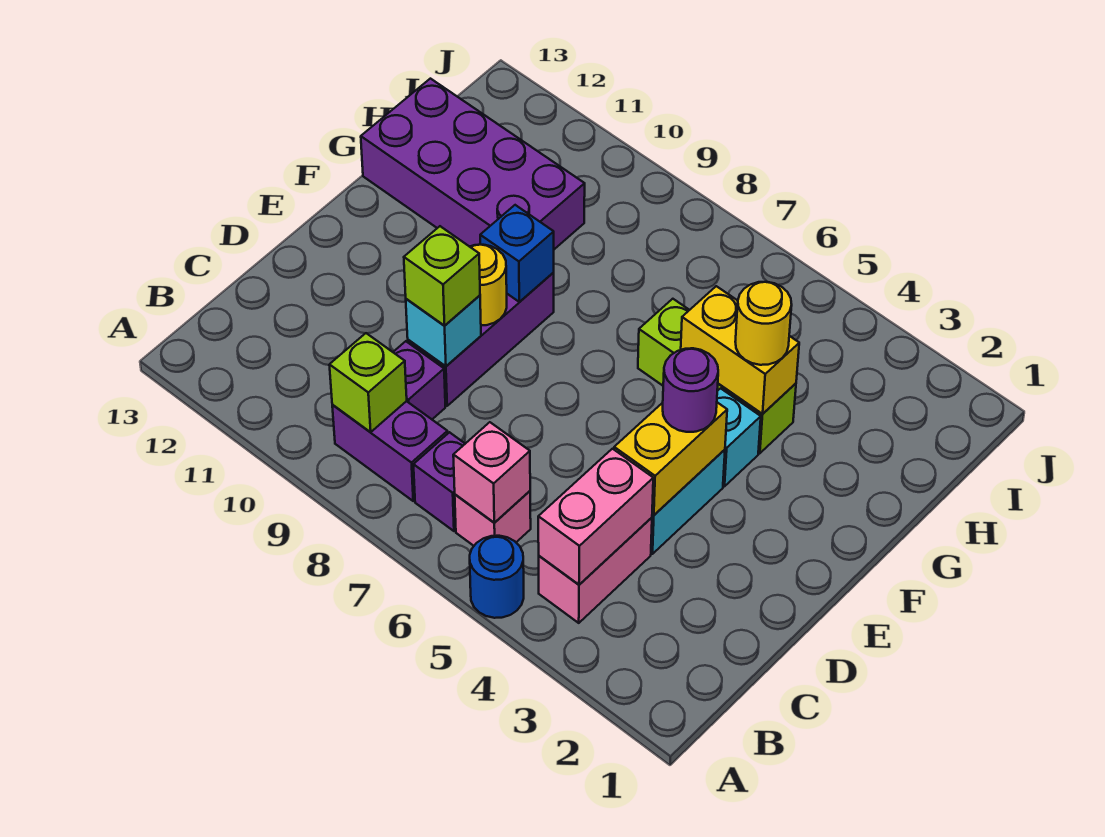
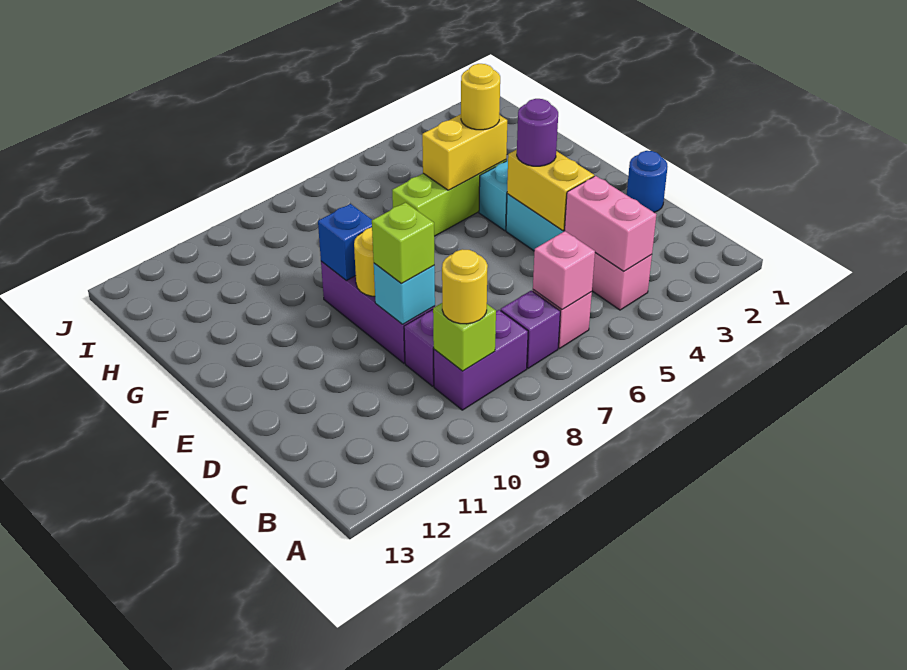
blue 1x1 round brick [470,536,524,618] -> blue 1x1 round brick moved to [627,151,668,213]
none -> yellow 1x1 round brick [442,249,488,324]
purple 2x4 brick [361,79,585,249] -> none

